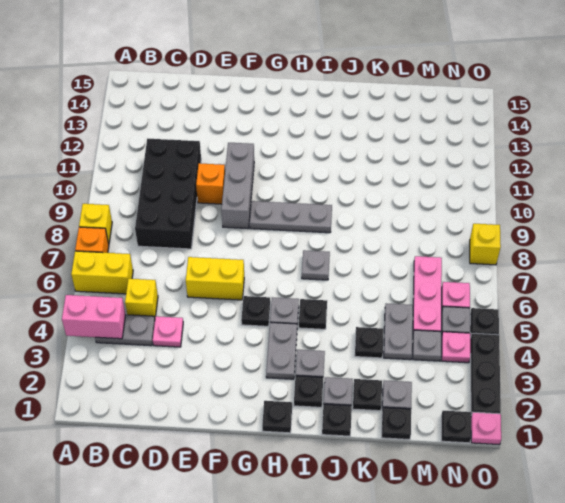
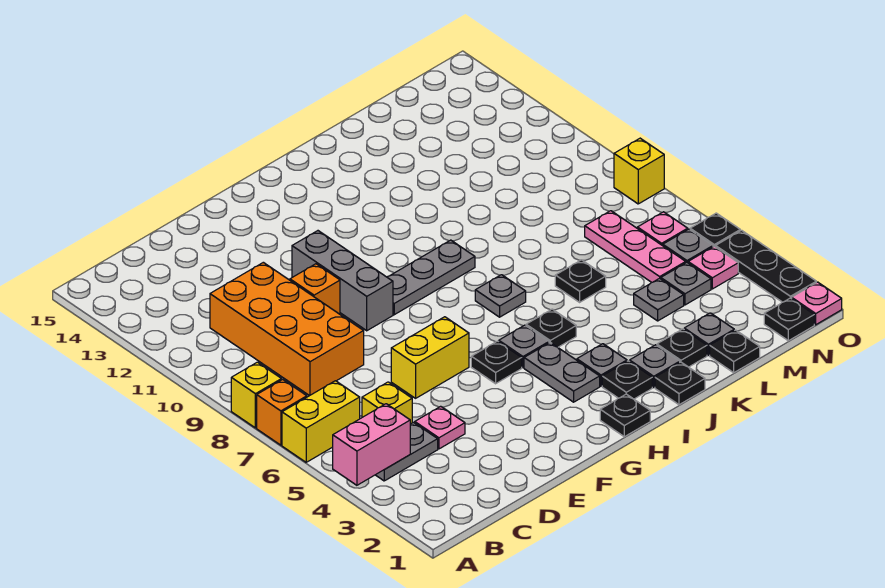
black 2x4 brick [135,139,201,249] -> orange 2x4 brick [210,262,364,396]
black 1x1 plate [355,327,384,358] -> black 1x1 plate moved to [555,260,606,302]
grey 1x2 plate [384,304,413,360] -> grey 1x1 plate [634,278,684,321]

